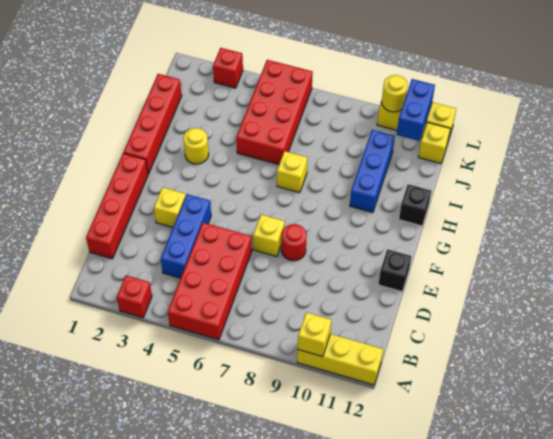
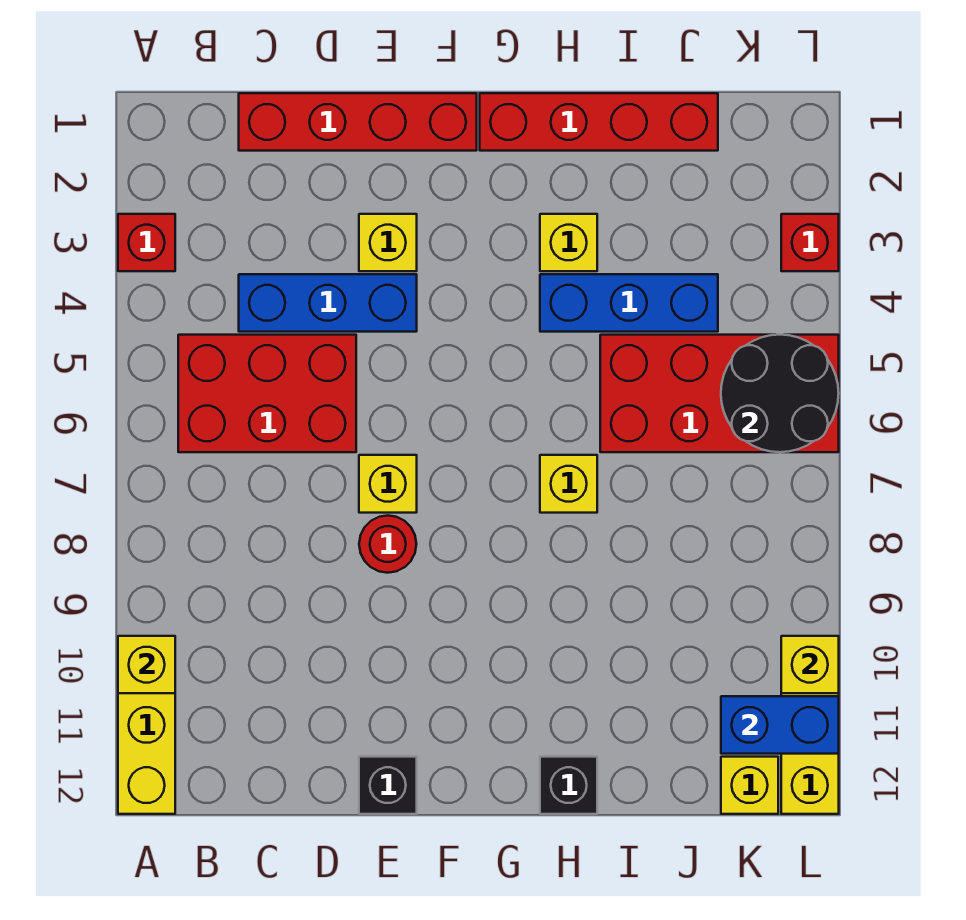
red 2x4 brick [168,223,252,340] -> red 2x3 brick [178,335,356,452]
yellow 1x1 round brick [183,128,209,164] -> yellow 1x1 brick [540,214,597,271]
blue 1x3 brick [350,130,395,213] -> blue 1x3 brick moved to [540,274,718,332]
none -> black 2x2 round brick [721,335,839,452]
yellow 1x1 round brick [382,75,408,112] -> yellow 1x1 brick [781,636,839,693]

